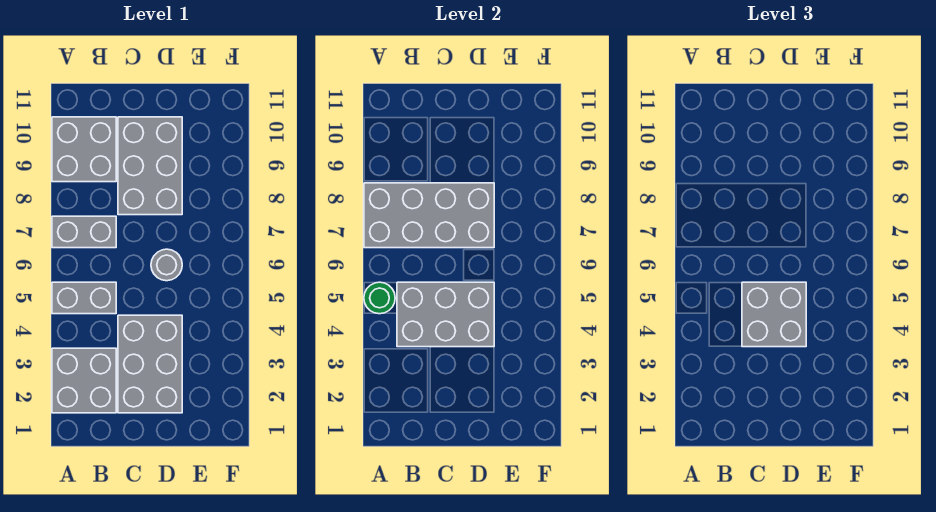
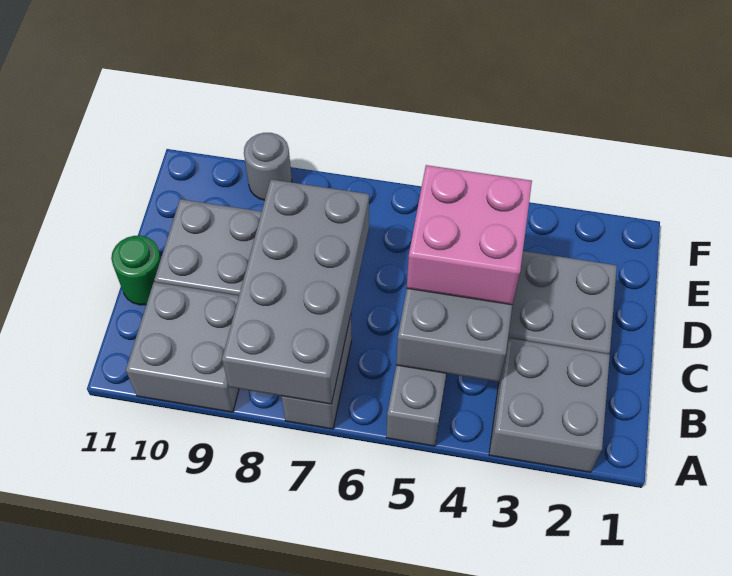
green 1x1 round brick [364,282,395,314] -> green 1x1 round brick moved to [111,236,161,305]
grey 2x2 brick [742,282,806,347] -> pink 2x2 brick [407,165,532,305]
grey 1x1 round brick [151,249,182,281] -> grey 1x1 round brick moved to [244,133,292,200]

